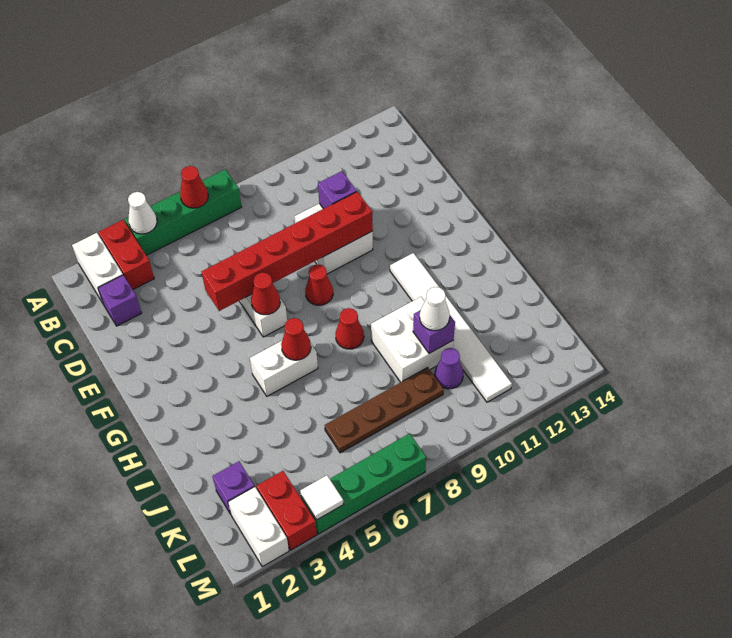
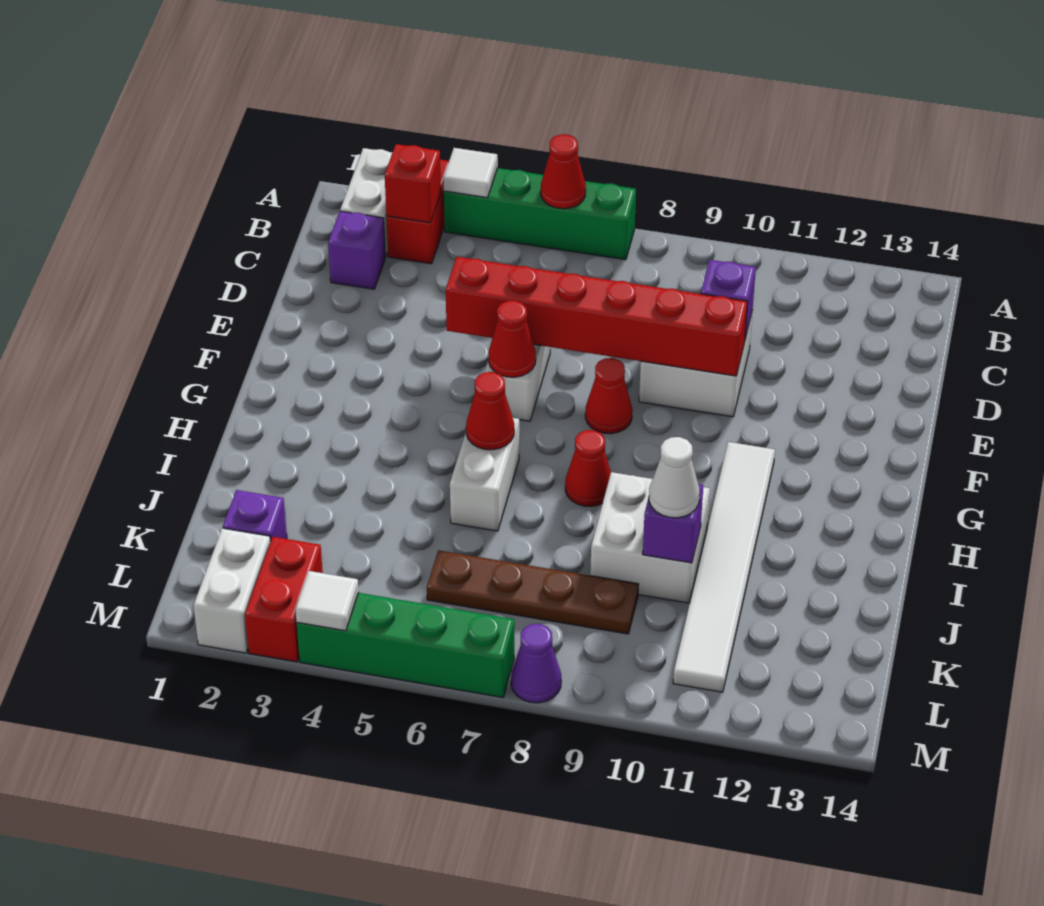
white 1x1 cone [128,192,157,234] -> white 1x1 tile [443,148,498,198]
none -> red 1x1 brick [385,144,441,223]
white 1x2 brick [250,341,318,396] -> white 1x2 brick turned to [450,418,519,531]
purple 1x1 cone [434,348,463,389] -> purple 1x1 cone moved to [511,624,561,703]

